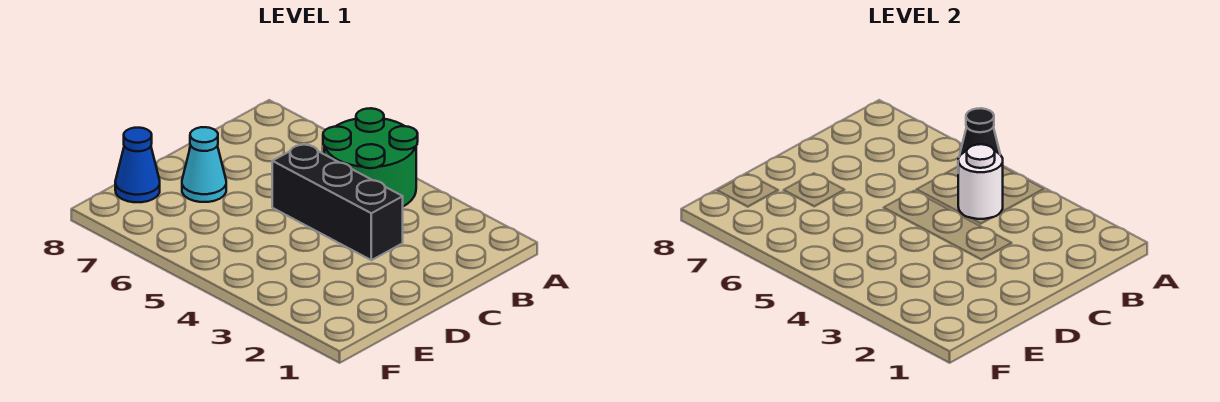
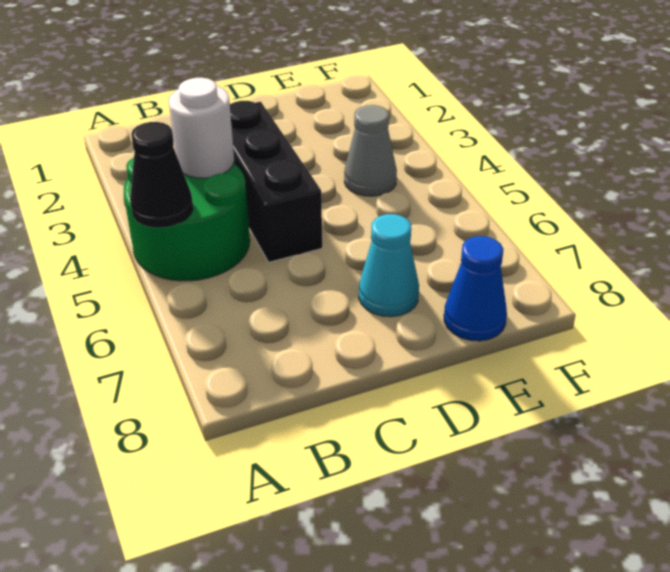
none -> grey 1x1 cone [344,105,397,196]

